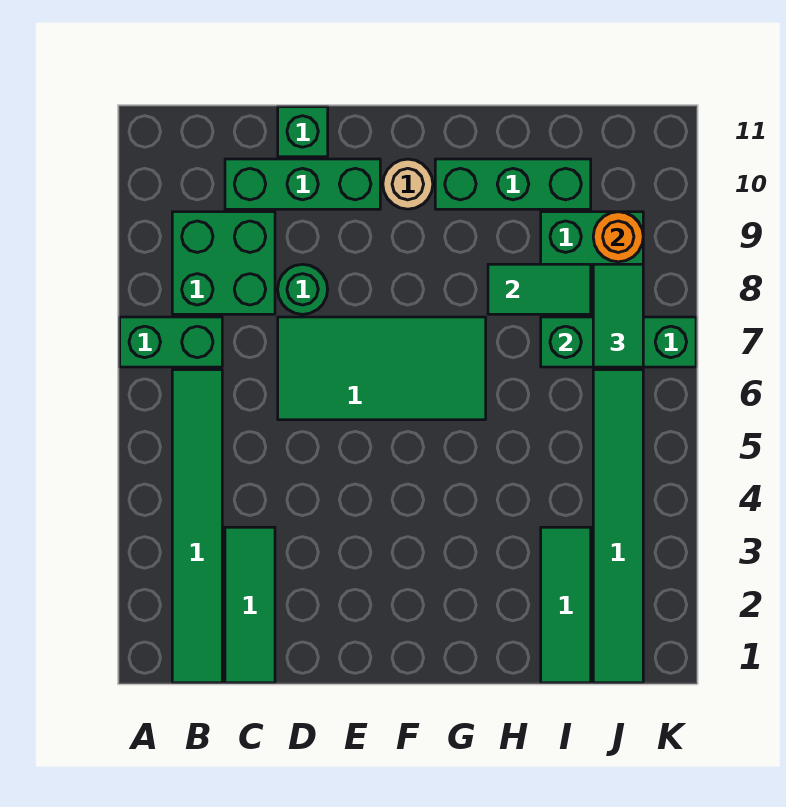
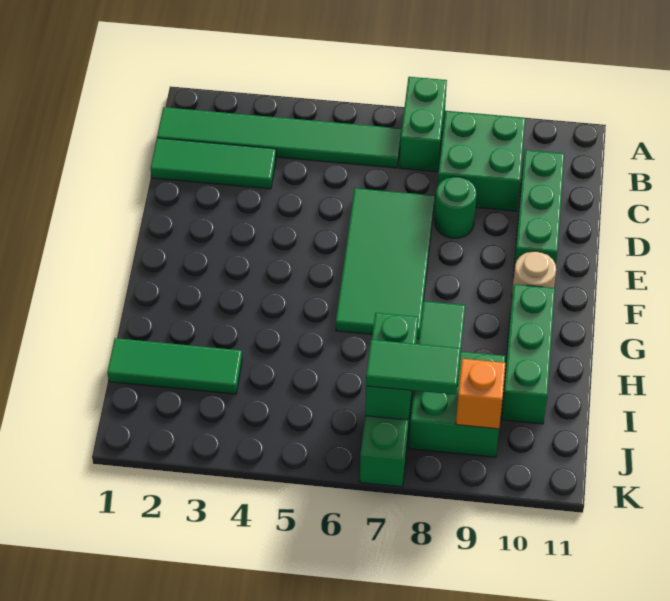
green 1x1 brick [278,107,328,157] -> none
green 1x6 tile [593,370,643,683] -> none
orange 1x1 round brick [593,212,643,262] -> orange 1x1 brick [456,359,506,429]

